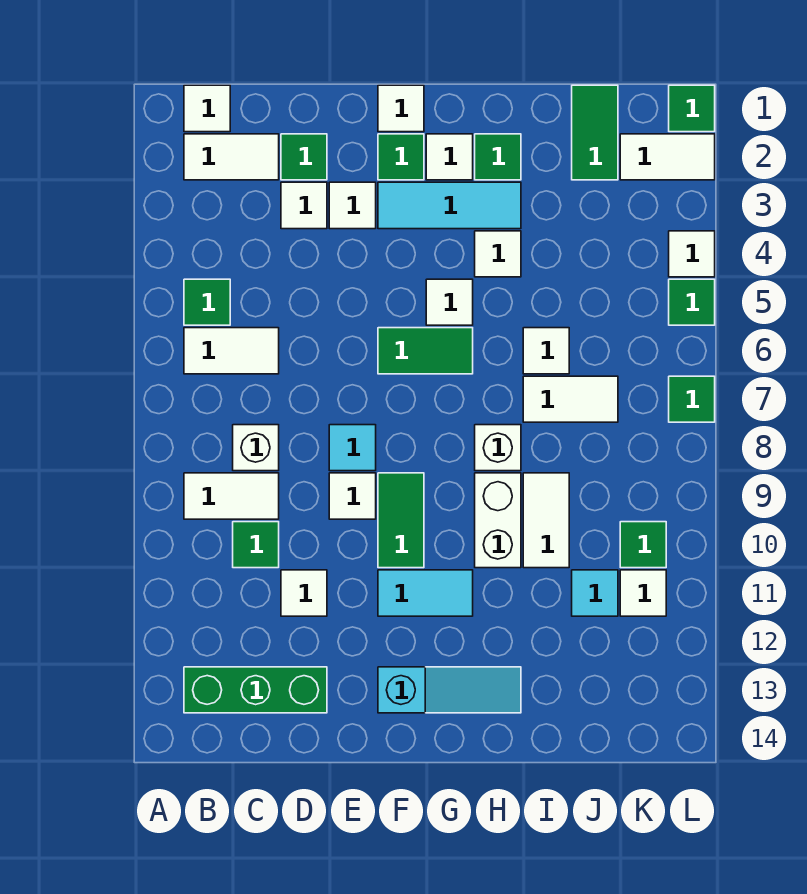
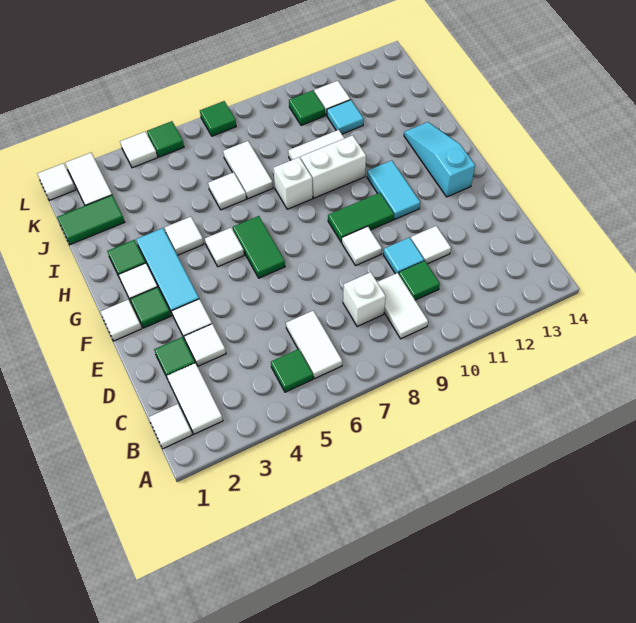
green 1x3 brick [184,667,327,713] -> none
cyan 1x1 tile [329,425,376,471] -> cyan 1x1 tile moved to [383,238,424,274]
green 1x1 tile [669,85,715,132] -> white 1x1 tile [37,163,76,200]

